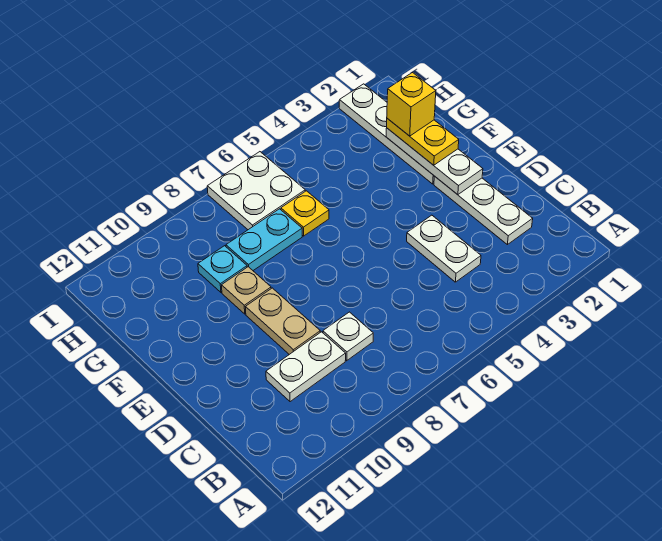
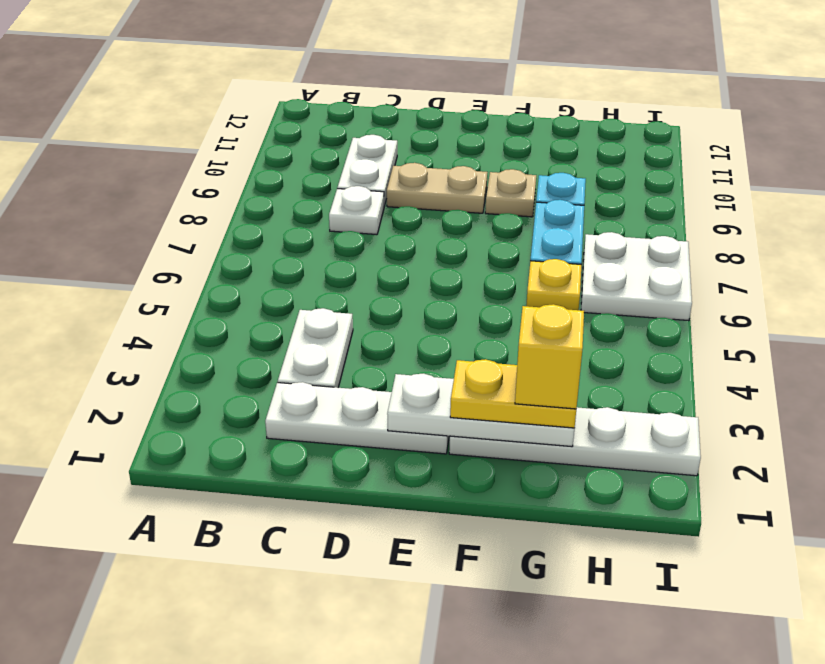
white 1x2 plate [407,215,481,282] -> white 1x2 plate turned to [278,308,353,388]

